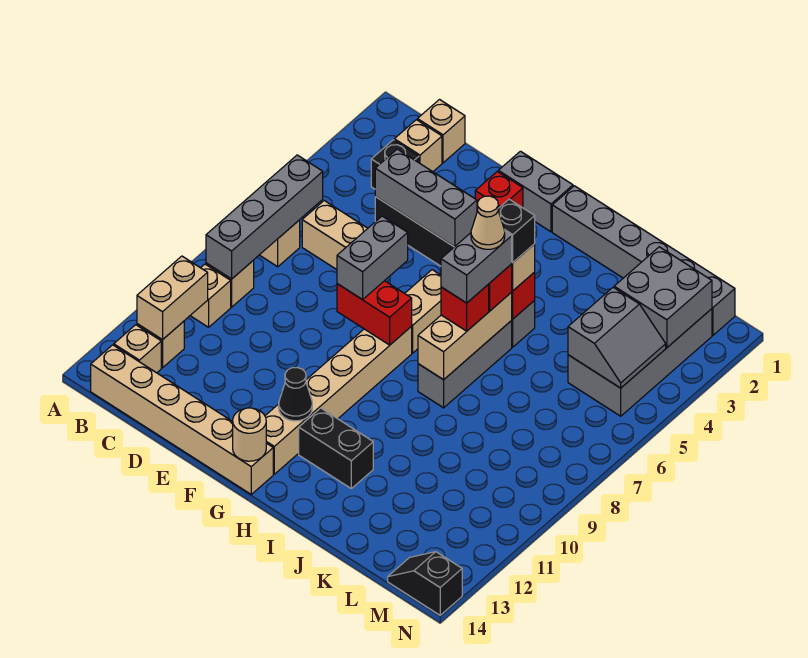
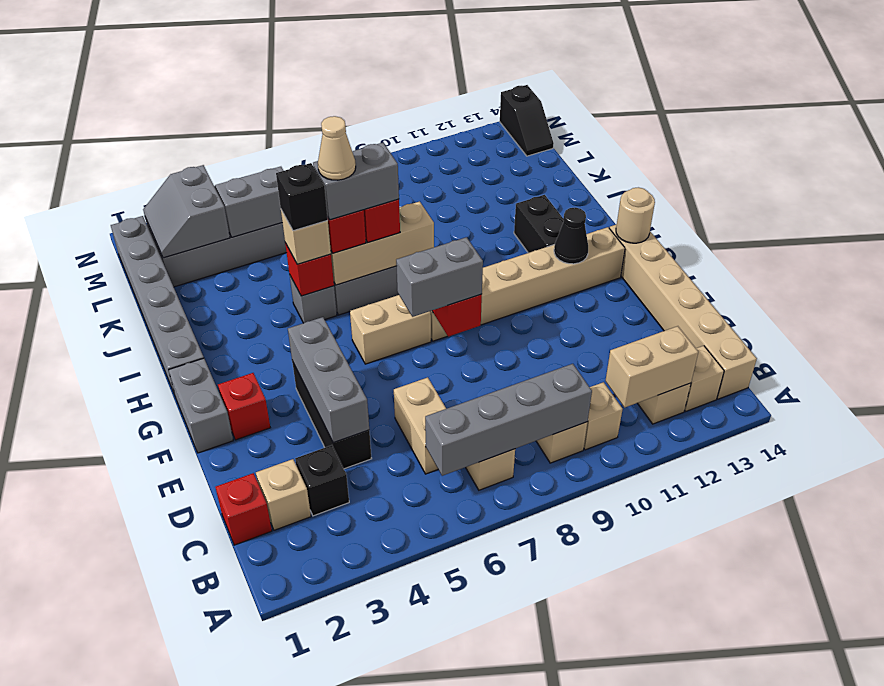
tan 1x1 brick [417,100,465,163] -> red 1x1 brick [215,473,272,545]
grey 2x2 brick [614,247,712,348] -> grey 2x2 slope [143,165,230,258]

